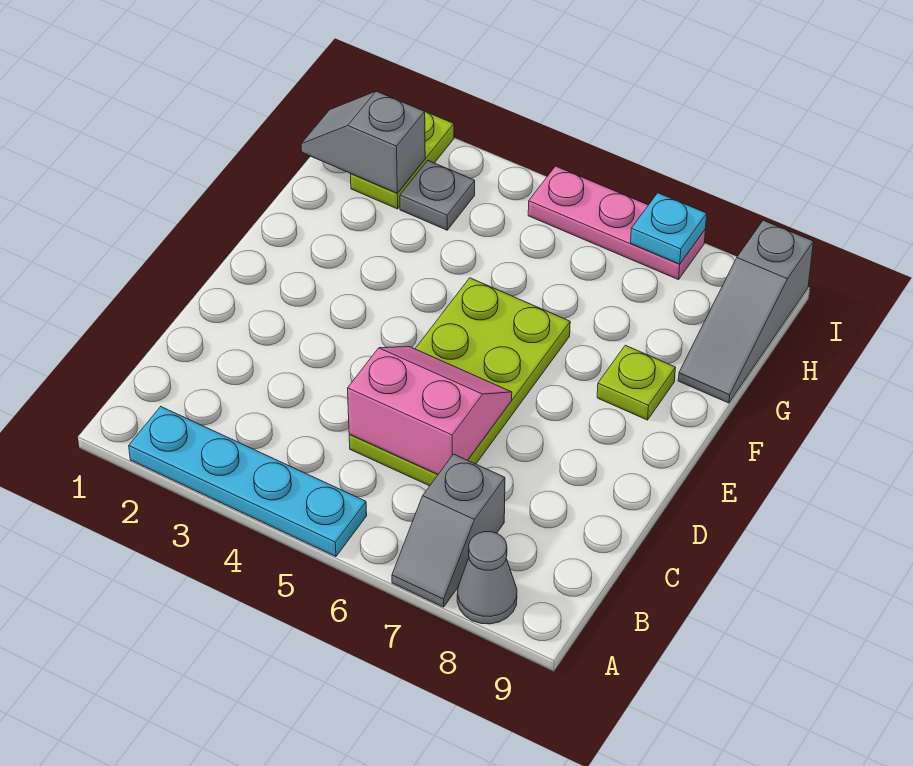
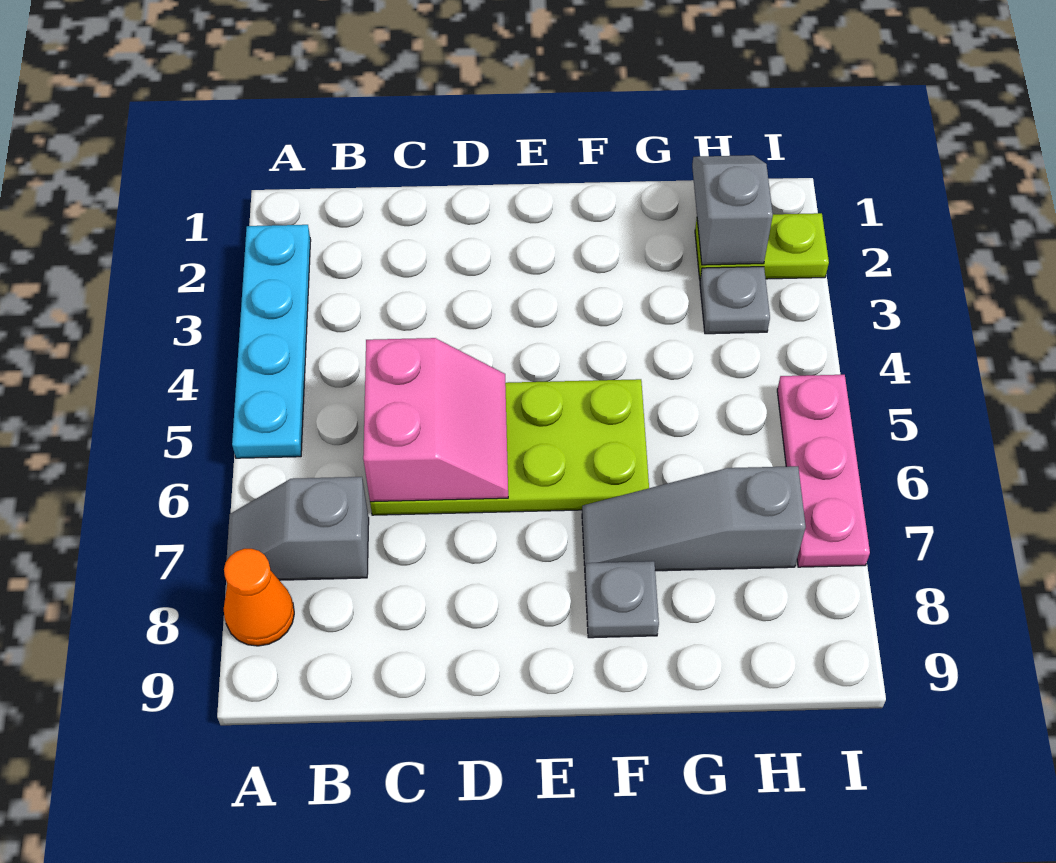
grey 1x1 cone [457,532,517,624] -> orange 1x1 cone [224,549,294,646]
lime 1x1 plate [597,345,676,420] -> grey 1x1 plate [585,561,659,638]
grey 1x3 slope [678,220,814,403] -> grey 1x3 slope moved to [582,466,806,571]
cyan 1x1 plate [631,193,707,264] -> none

